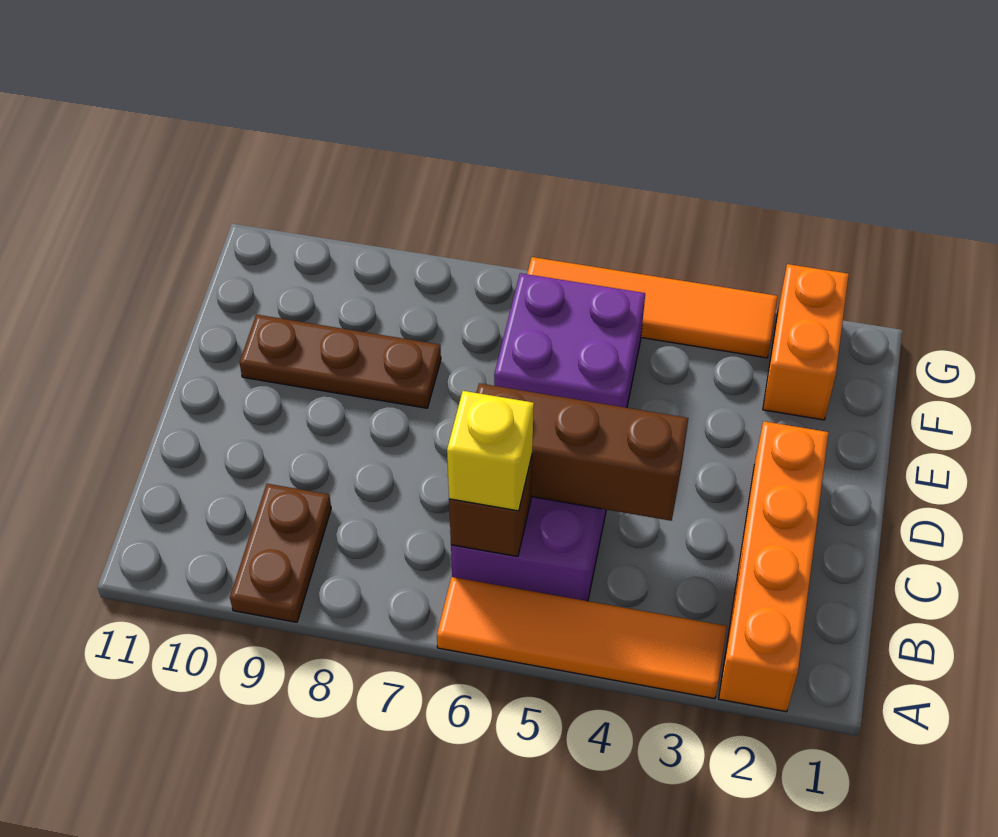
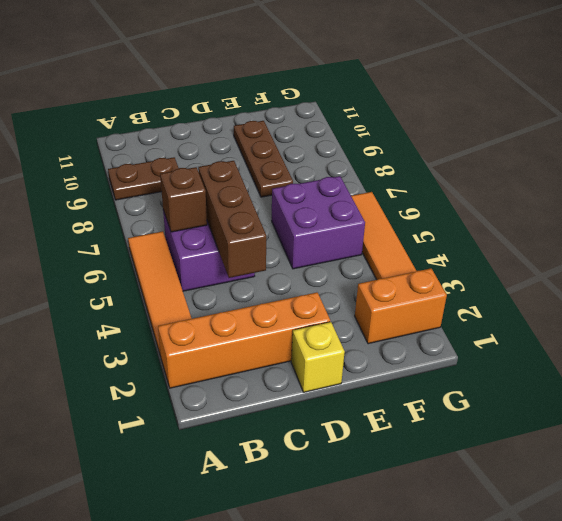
yellow 1x1 brick [447,391,534,511] -> yellow 1x1 brick moved to [291,322,345,392]

